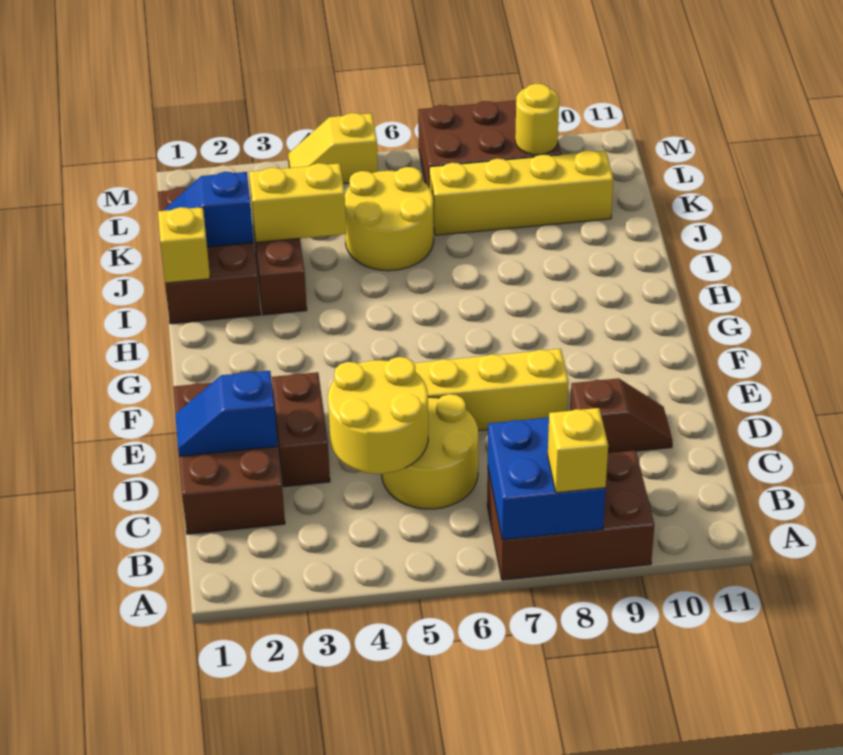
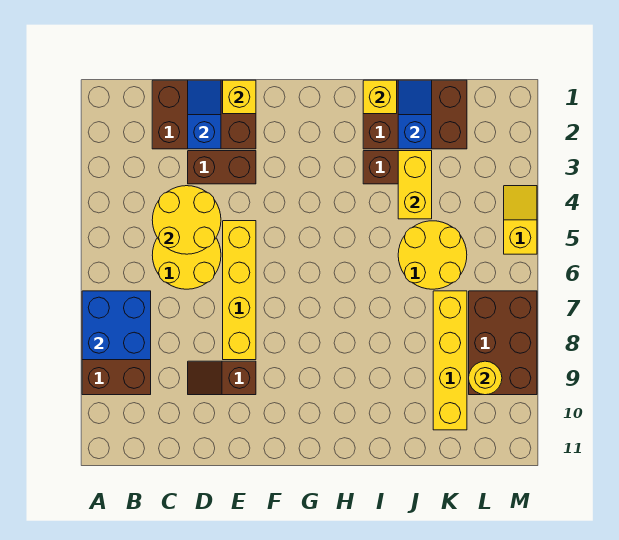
yellow 1x1 brick [548,408,608,493] -> yellow 1x1 brick moved to [223,80,256,114]
brown 1x2 slope [570,378,672,453] -> brown 1x2 slope turned to [188,361,256,395]

